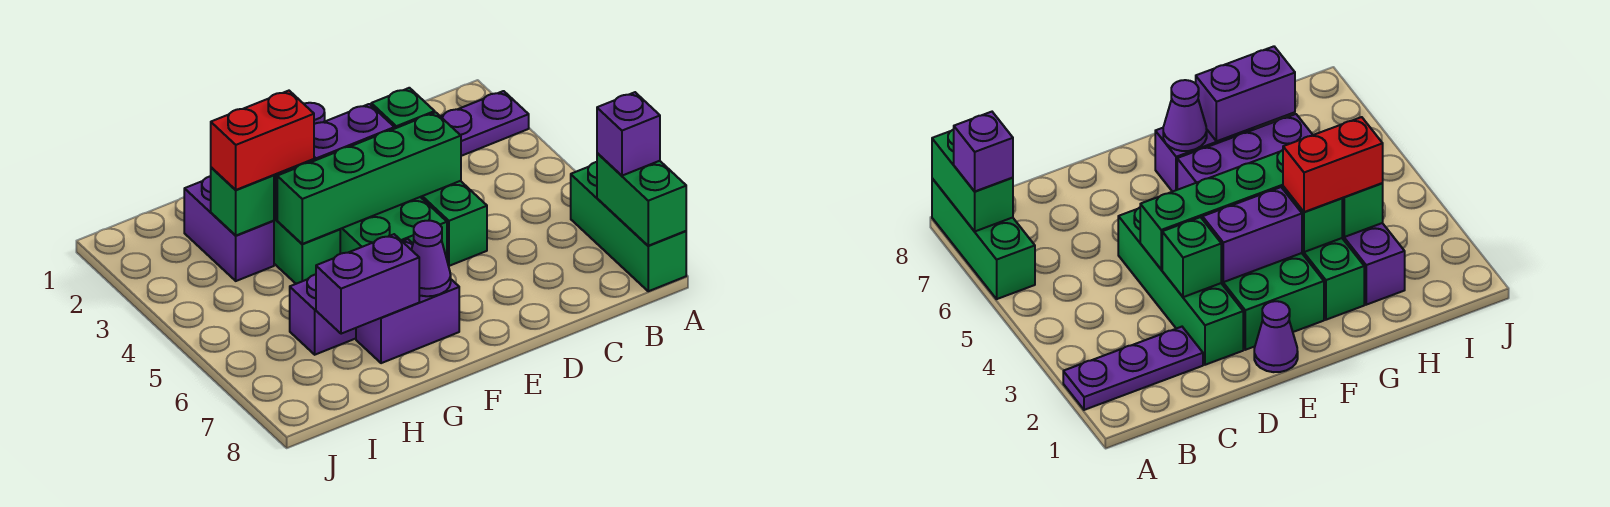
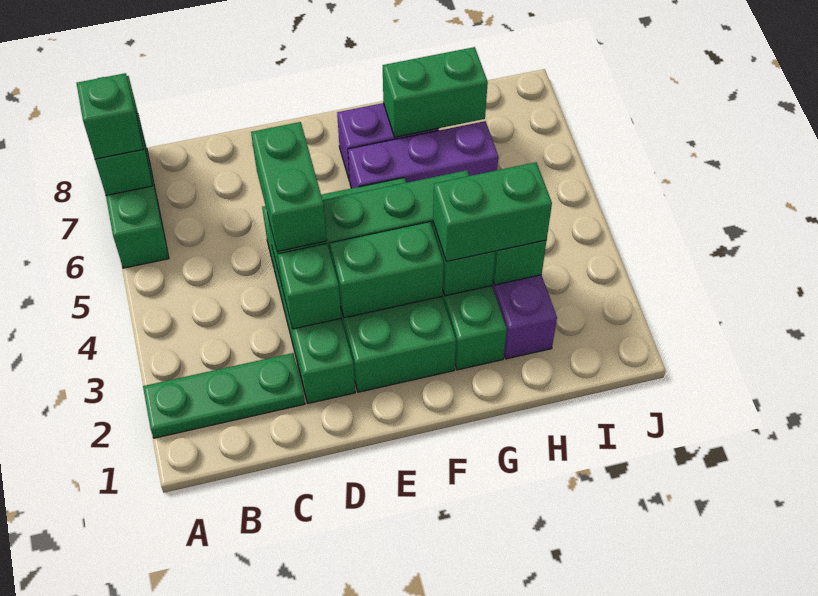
purple 1x3 plate [440,91,529,156] -> green 1x3 plate [143,353,305,438]
purple 1x1 brick [597,92,660,176] -> green 1x1 brick [77,73,143,159]
none -> green 1x2 brick [251,122,327,252]
purple 1x1 cone [1254,301,1298,372] -> none
purple 1x2 brick [314,104,394,161] -> green 1x2 brick [330,222,444,318]
purple 1x1 cone [412,221,451,296] -> none
red 1x2 brick [211,91,314,190] -> green 1x2 brick [433,162,552,261]
purple 1x2 brick [316,234,419,334] -> green 1x2 brick [383,47,488,137]

